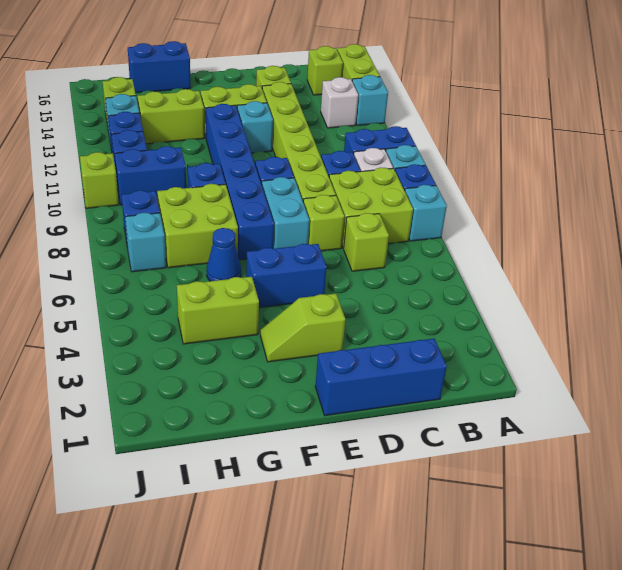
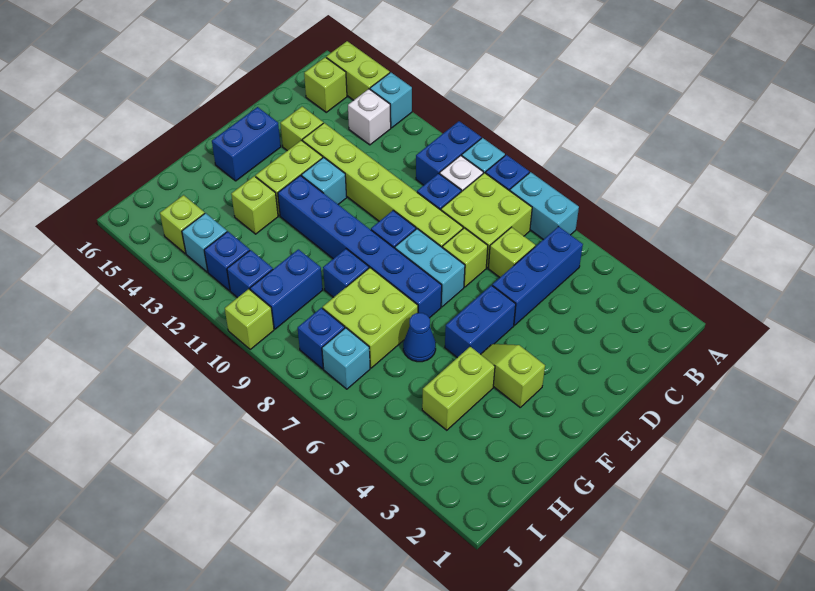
cyan 1x1 brick [405,185,447,241] -> cyan 1x2 brick [510,172,579,240]
blue 1x3 brick [315,339,447,416] -> blue 1x3 brick moved to [492,226,583,325]
lime 1x2 slope [260,294,345,362] -> lime 1x2 slope turned to [481,344,545,407]
lime 1x2 brick [138,89,204,144] -> lime 1x1 brick [231,176,278,234]
blue 1x2 brick [128,41,191,93] -> blue 1x2 brick moved to [212,107,281,181]

